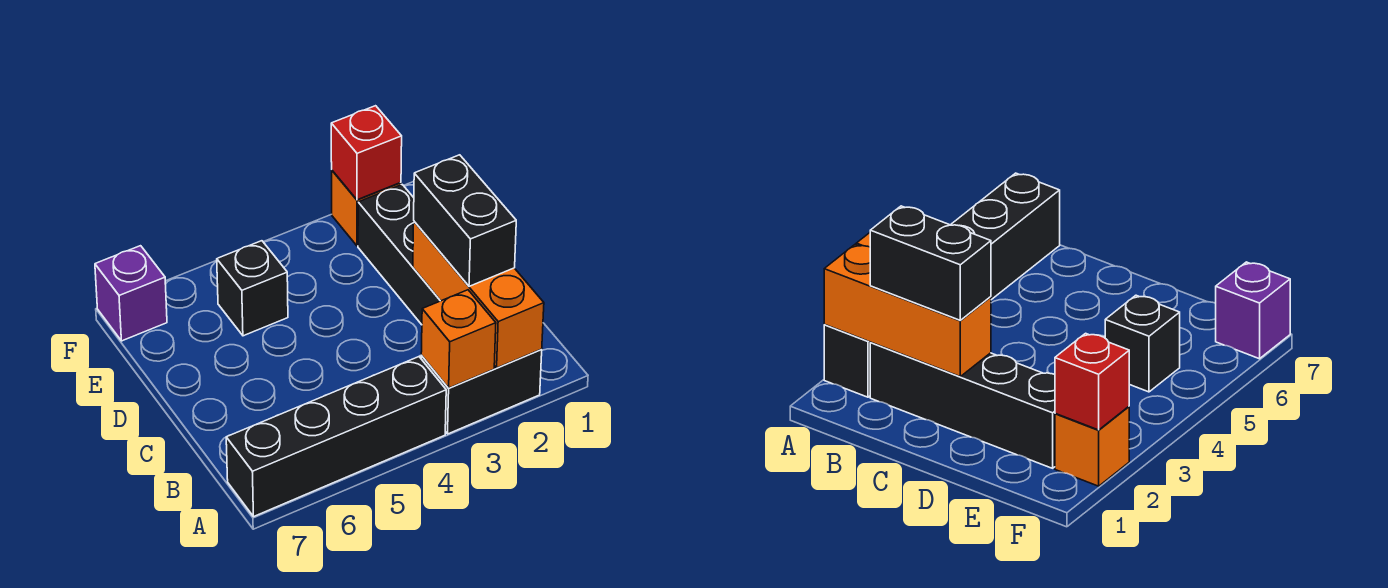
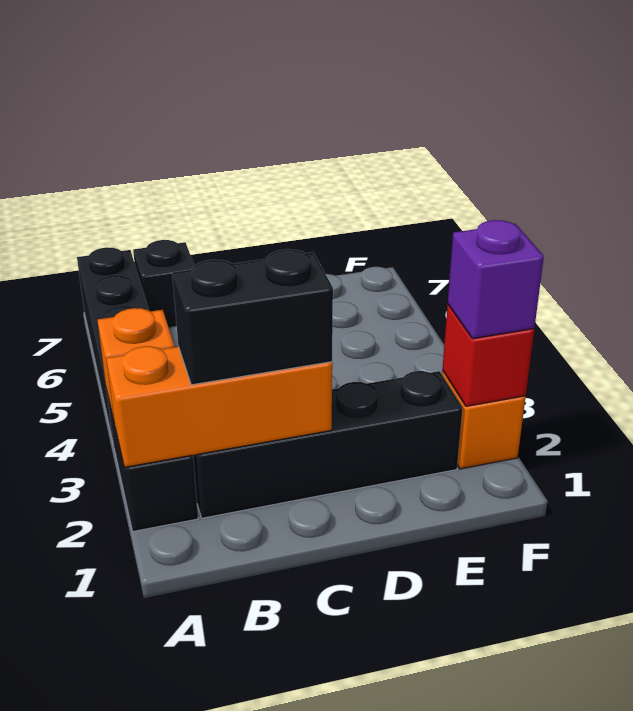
black 1x1 brick [217,241,288,336] -> black 1x1 brick moved to [133,240,195,328]
purple 1x1 brick [95,246,167,341] -> purple 1x1 brick moved to [448,220,544,339]

